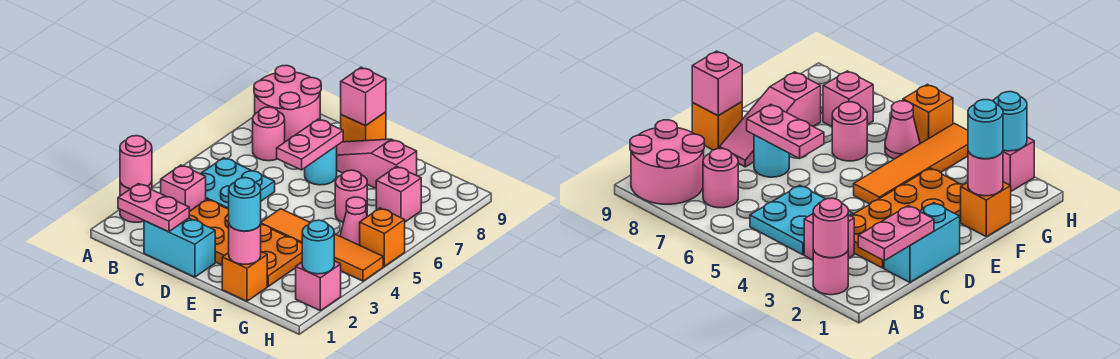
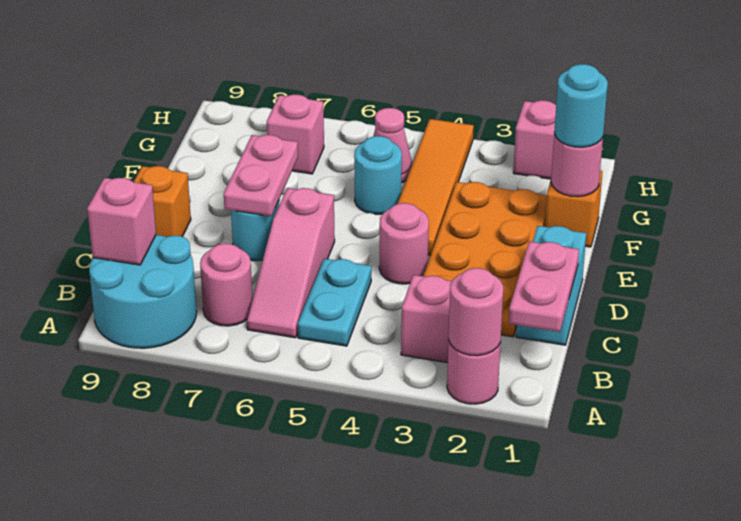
pink 2x2 round brick [254,65,321,142] -> cyan 2x2 round brick [89,235,197,348]
cyan 2x2 plate [201,158,275,209] -> cyan 1x2 plate [298,259,371,346]
pink 1x2 plate [277,119,343,170] -> pink 1x2 plate turned to [224,135,298,216]
pink 1x3 slope [337,139,417,188] -> pink 1x3 slope moved to [247,188,335,338]
pink 1x1 brick [341,67,386,126] -> pink 1x1 brick moved to [87,178,156,265]
pink 1x1 round brick [335,170,367,222] -> pink 1x1 round brick moved to [379,203,429,284]
cyan 1x1 round brick [302,220,334,274] -> cyan 1x1 round brick moved to [354,136,402,214]
orange 1x1 brick [360,208,405,266] -> none

